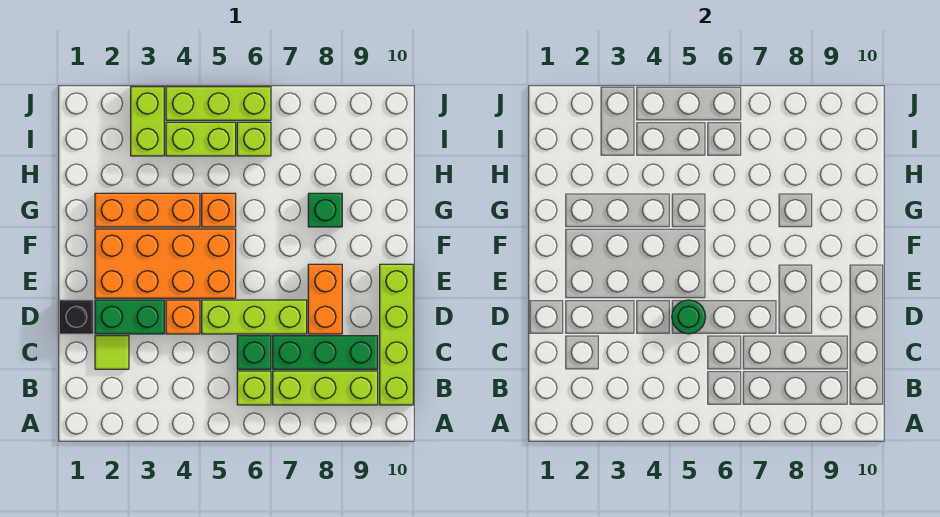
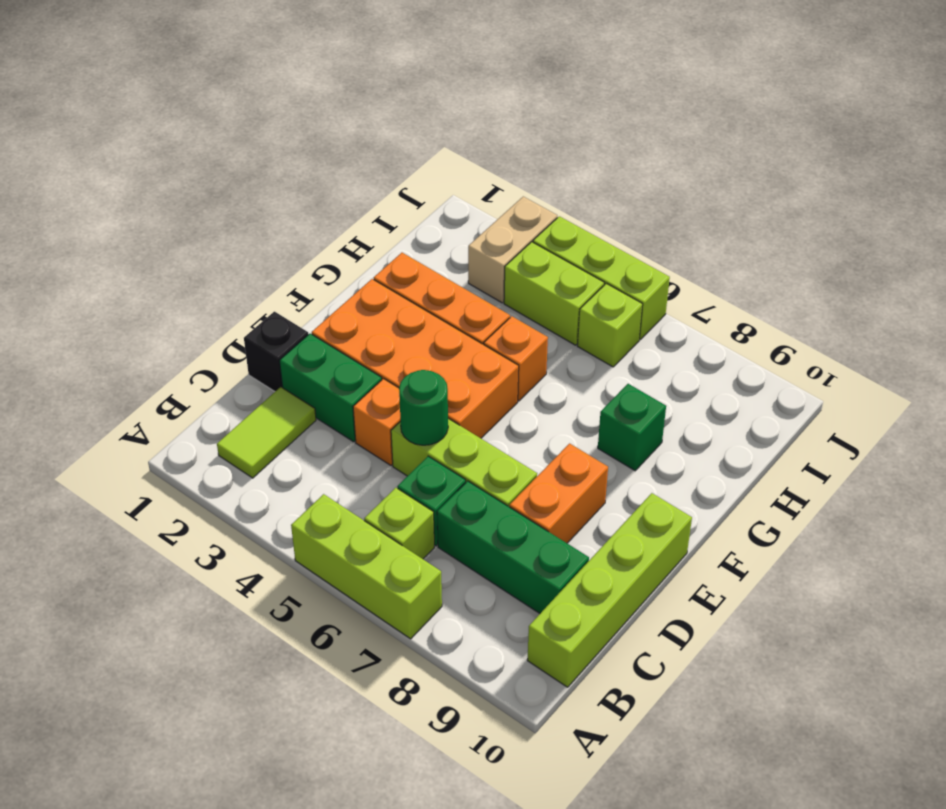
lime 1x3 brick [273,371,378,405] -> lime 1x3 brick moved to [291,494,442,639]
lime 1x1 tile [95,336,129,369] -> lime 1x2 tile [217,387,316,478]
lime 1x2 brick [131,87,164,156] -> tan 1x2 brick [468,197,557,303]

